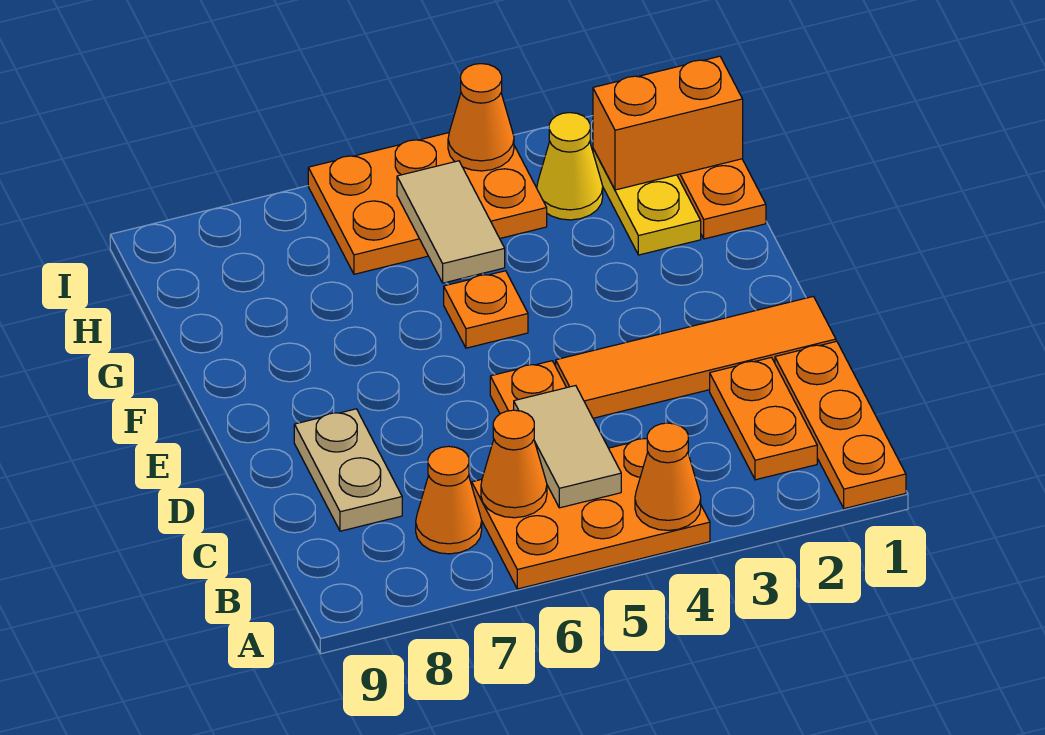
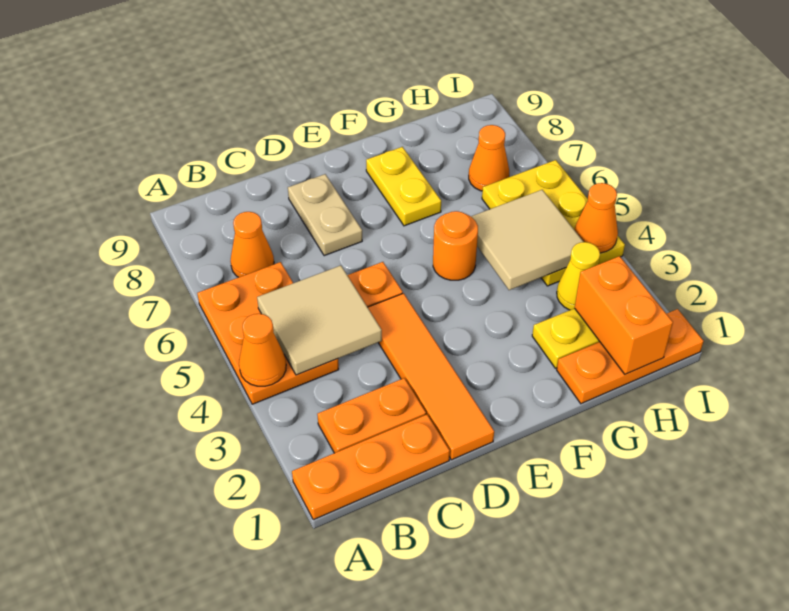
tan 1x2 tile [514,386,621,508] -> tan 2x2 tile [257,266,382,375]
orange 1x1 cone [481,410,547,518] -> orange 1x1 cone moved to [469,125,509,191]
tan 1x2 plate [294,409,402,531] -> tan 1x2 plate turned to [288,174,362,256]
orange 1x1 plate [444,271,528,348] -> orange 1x1 round brick [433,211,478,280]
none -> yellow 1x2 plate [366,147,441,226]
tan 1x2 tile [397,161,505,283] -> tan 2x2 tile [471,190,584,290]
orange 2x3 plate [308,133,547,274] -> yellow 2x3 plate [482,160,625,286]

